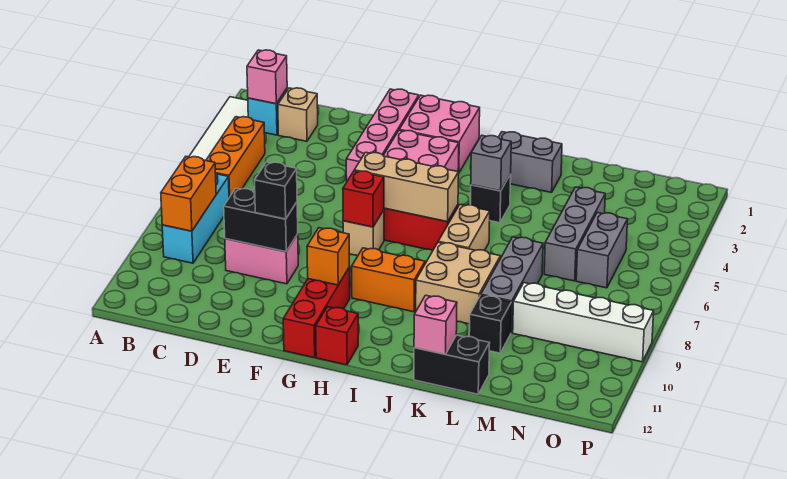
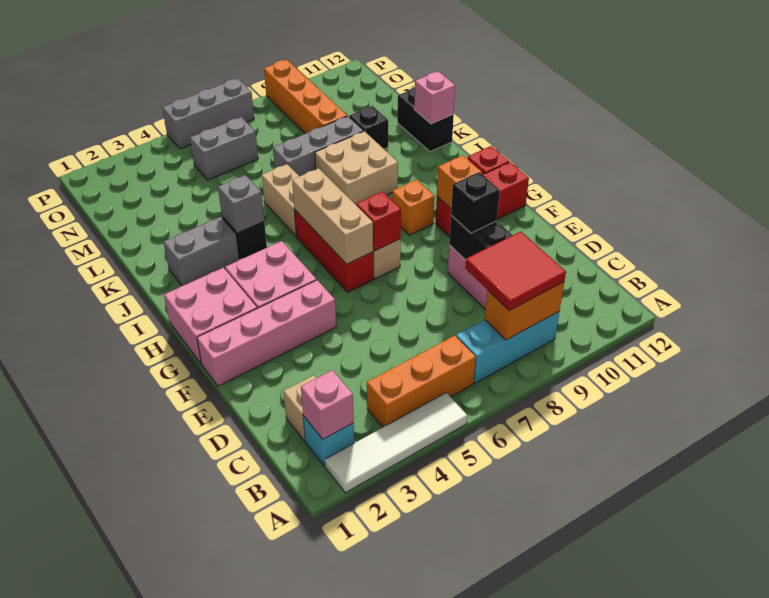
none -> red 2x2 tile [465,231,566,311]
orange 1x2 brick [352,248,425,312] -> orange 1x1 brick [392,180,435,235]
grey 1x2 brick [499,132,562,192] -> grey 1x2 brick turned to [164,217,239,286]
tan 1x2 brick [438,205,490,250] -> tan 1x2 brick turned to [262,164,299,236]
grey 1x3 brick [544,187,605,281] -> grey 1x3 brick moved to [162,78,254,149]
white 1x4 brick [513,283,654,362] -> orange 1x4 brick [264,60,347,134]

